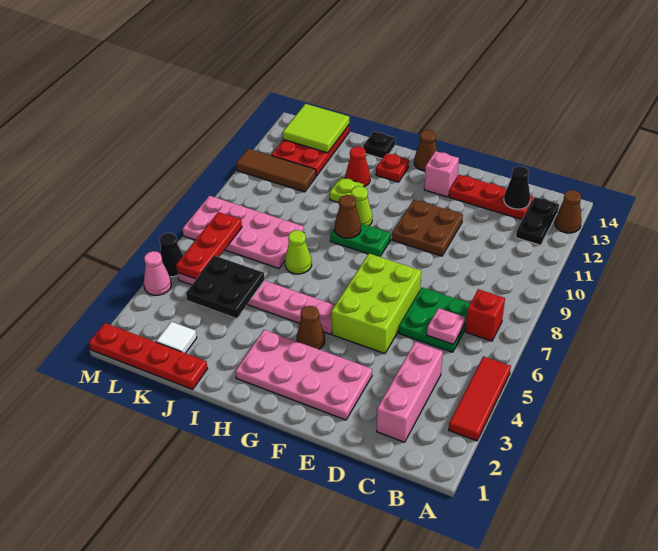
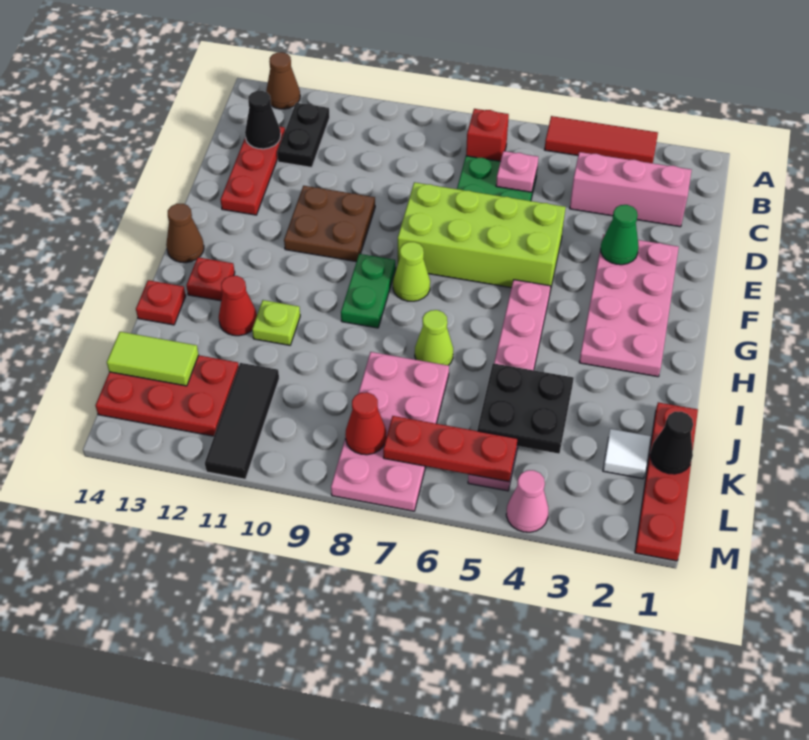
black 1x2 plate [516,197,559,245] -> black 1x2 plate turned to [277,103,330,167]
none -> green 1x1 cone [601,205,639,265]
lime 2x3 brick [331,254,421,354] -> lime 2x4 brick [398,182,565,291]
pink 1x1 brick [424,151,459,197] -> none
brown 1x1 cone [297,306,325,349] -> none
brown 1x1 cone [335,195,361,238] -> none
lime 1x1 cone [351,186,372,226] -> lime 1x1 cone moved to [393,242,430,301]
black 1x1 plate [363,131,396,158] -> red 1x1 plate [136,280,186,325]
brown 1x3 tile [236,149,316,192] -> black 1x3 tile [205,363,279,479]
lime 2x2 tile [283,104,349,153] -> lime 1x2 tile [107,332,199,386]
none -> red 1x1 cone [345,392,386,455]
black 1x1 cone [160,233,183,277] -> black 1x1 cone moved to [650,412,693,474]

